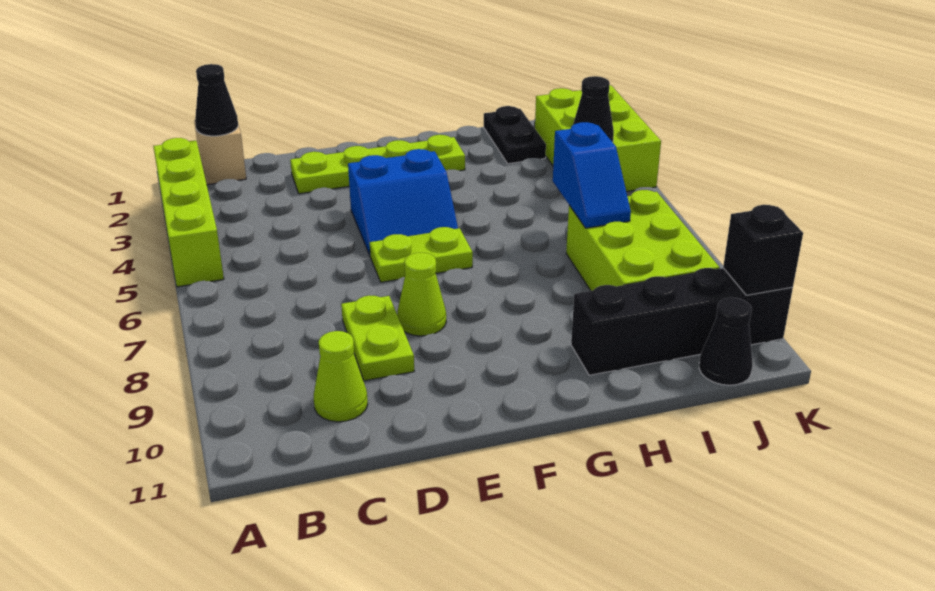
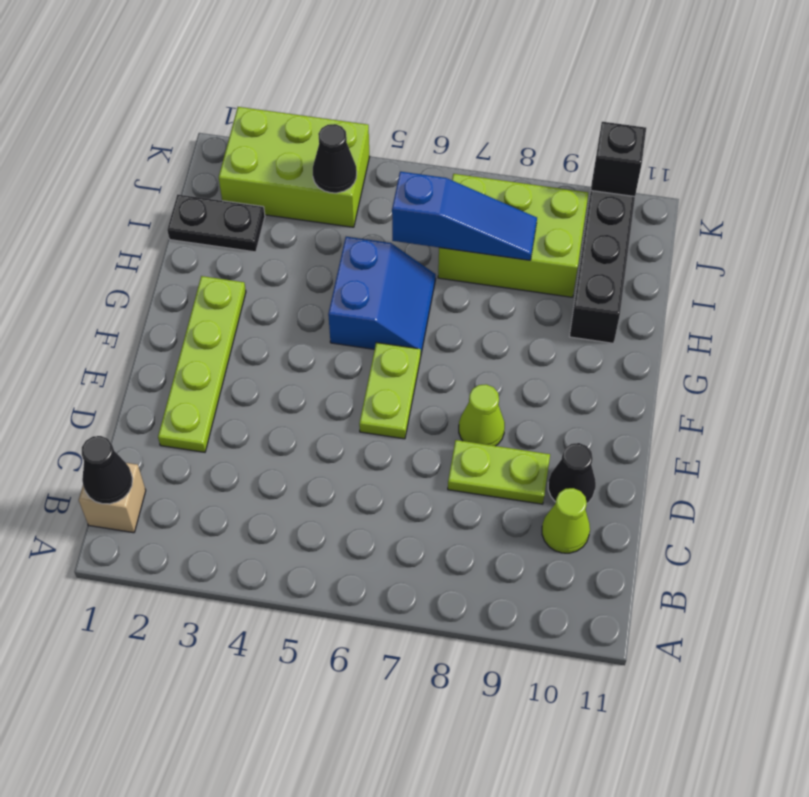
lime 1x4 brick [153,138,224,287] -> none
blue 2x2 slope [348,149,458,255] -> blue 2x2 slope moved to [328,237,436,353]
blue 1x2 slope [553,122,631,228] -> blue 1x3 slope [392,172,537,260]
black 1x1 cone [699,298,752,385] -> black 1x1 cone moved to [548,443,596,503]

